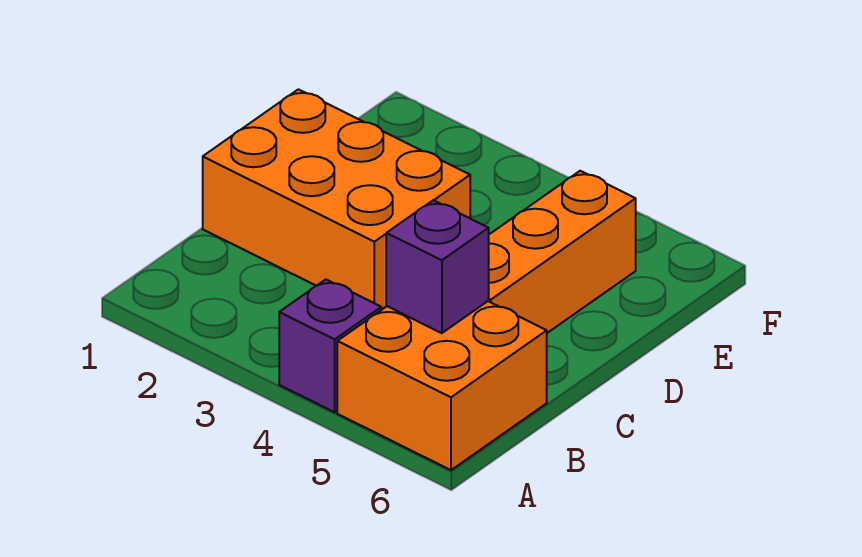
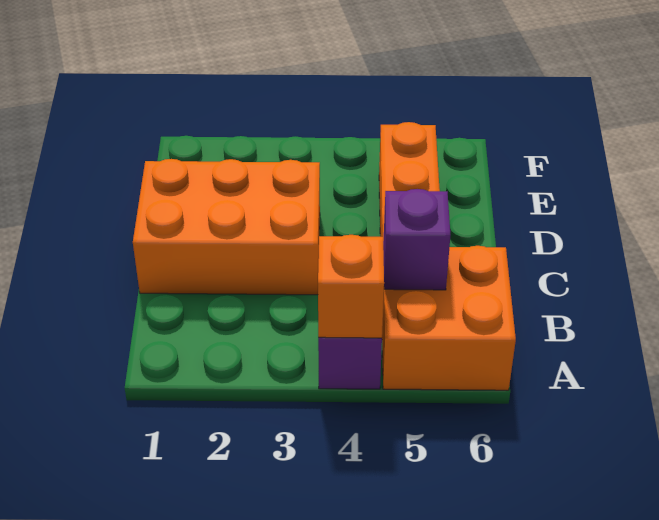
none -> orange 1x1 brick [318,235,384,338]

